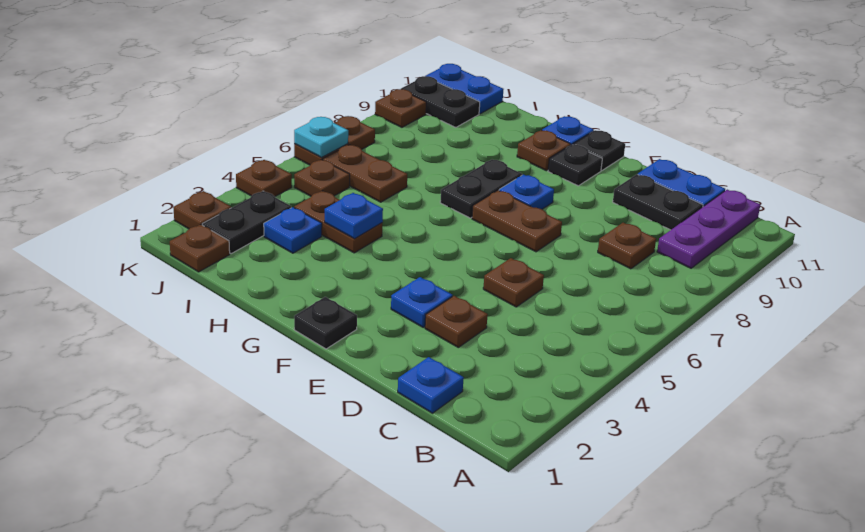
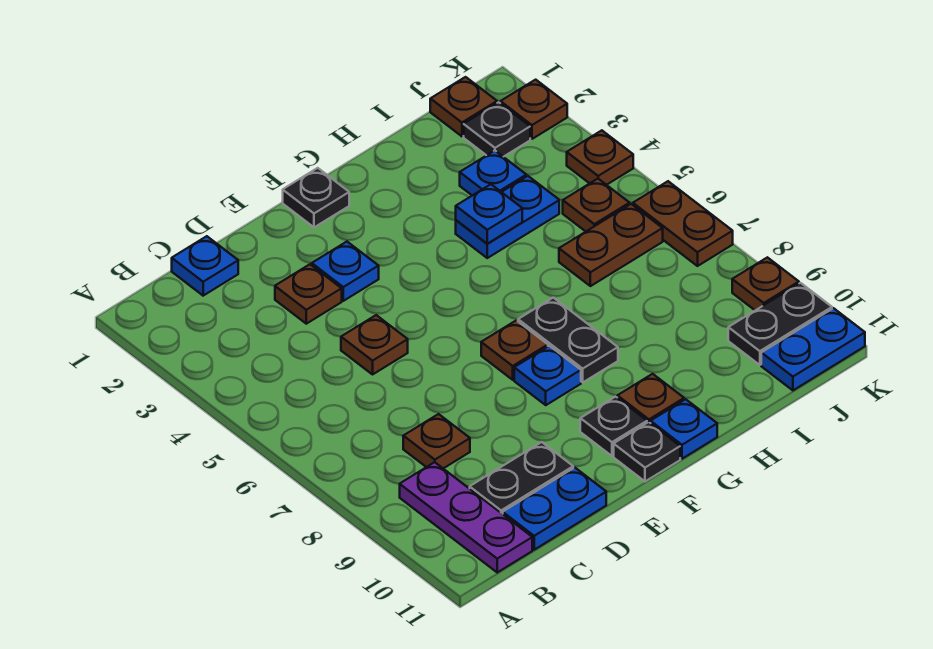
brown 1x2 plate [472,190,562,252] -> brown 1x1 plate [481,320,548,380]
brown 1x2 plate [294,191,382,253] -> blue 1x2 plate [456,176,559,258]
black 1x2 plate [202,191,291,253] -> black 1x1 plate [464,102,530,157]
cyan 1x1 plate [294,117,348,158] -> none

